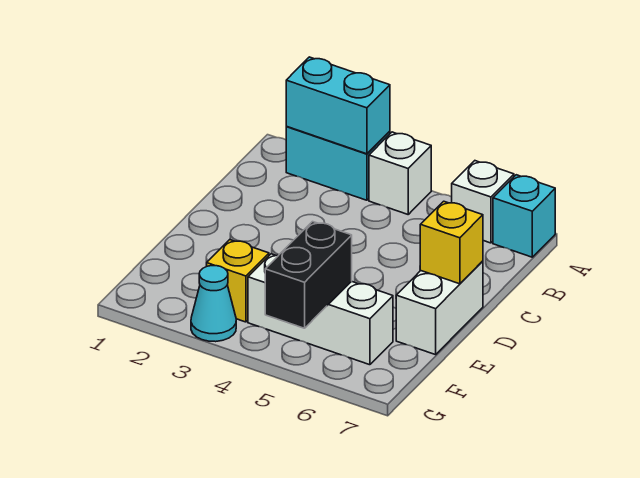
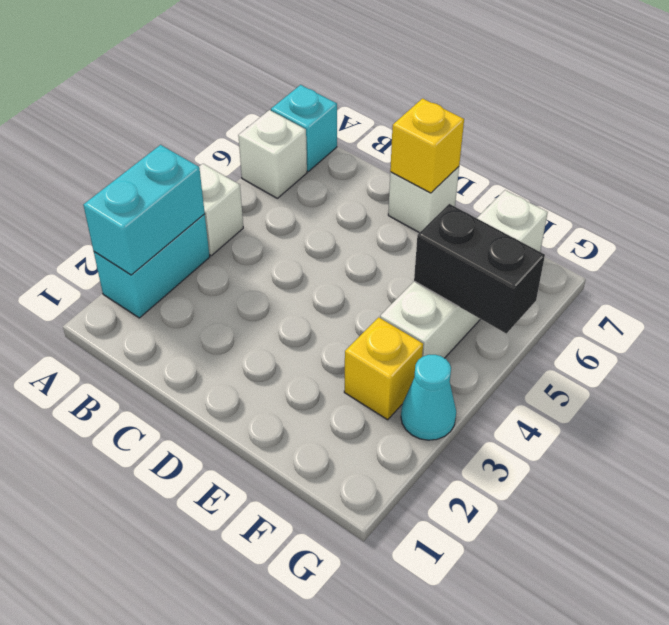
white 1x2 brick [396,261,483,355] -> white 1x1 brick [388,167,459,233]
white 1x3 brick [248,254,393,365] -> white 1x4 brick [380,190,548,358]

